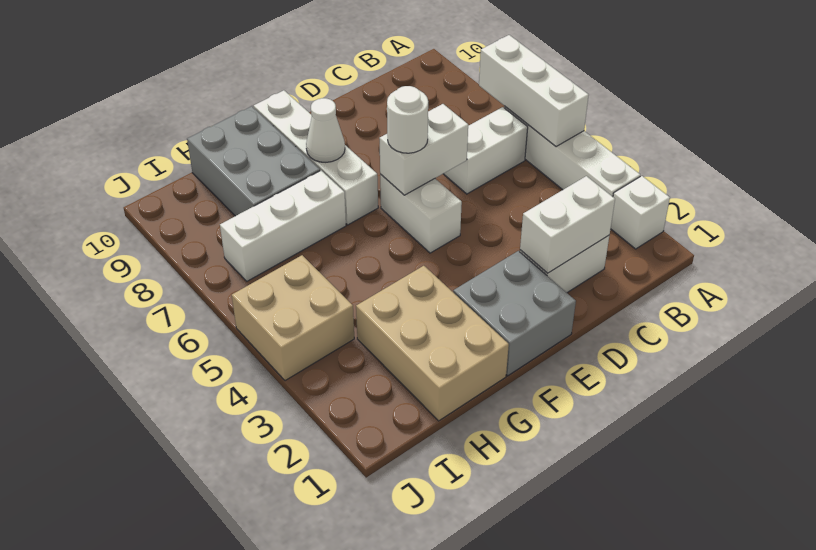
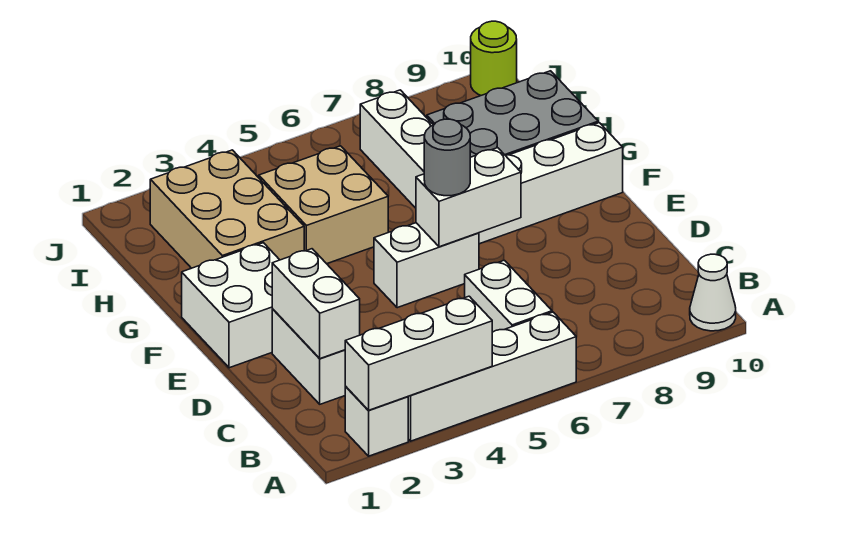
white 1x3 brick [479,35,589,147] -> white 1x3 brick moved to [345,296,492,410]
white 1x2 brick [379,104,468,195] -> white 1x2 brick turned to [416,148,521,247]
grey 2x2 brick [453,251,576,376] -> white 2x2 brick [182,243,279,368]
white 1x1 round brick [387,86,428,153] -> grey 1x1 round brick [424,119,470,196]
white 1x1 cone [306,98,345,162] -> white 1x1 cone moved to [690,254,736,331]
tan 2x3 brick [356,266,509,421] -> tan 2x3 brick turned to [150,150,304,268]
tan 2x2 brick [232,255,354,381] -> tan 2x2 brick moved to [259,146,388,264]
none -> lime 1x1 round brick [471,21,517,95]

